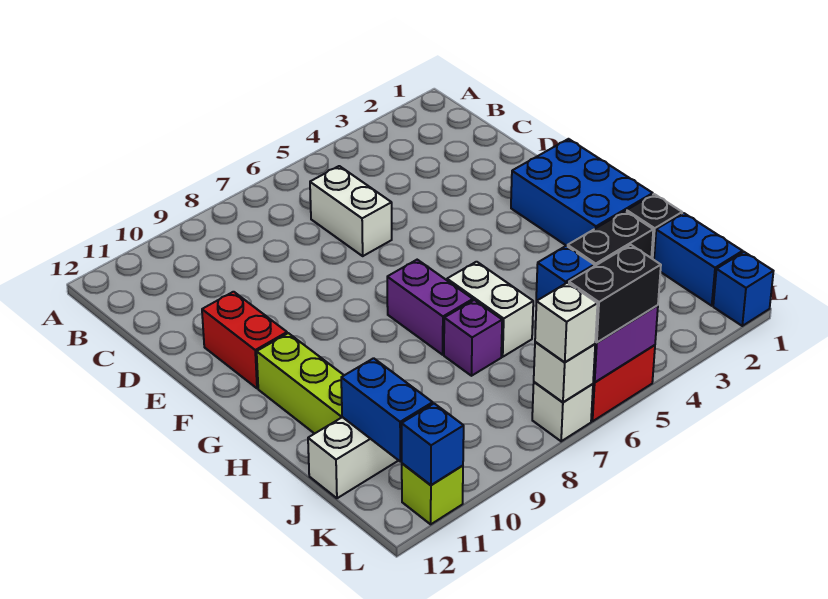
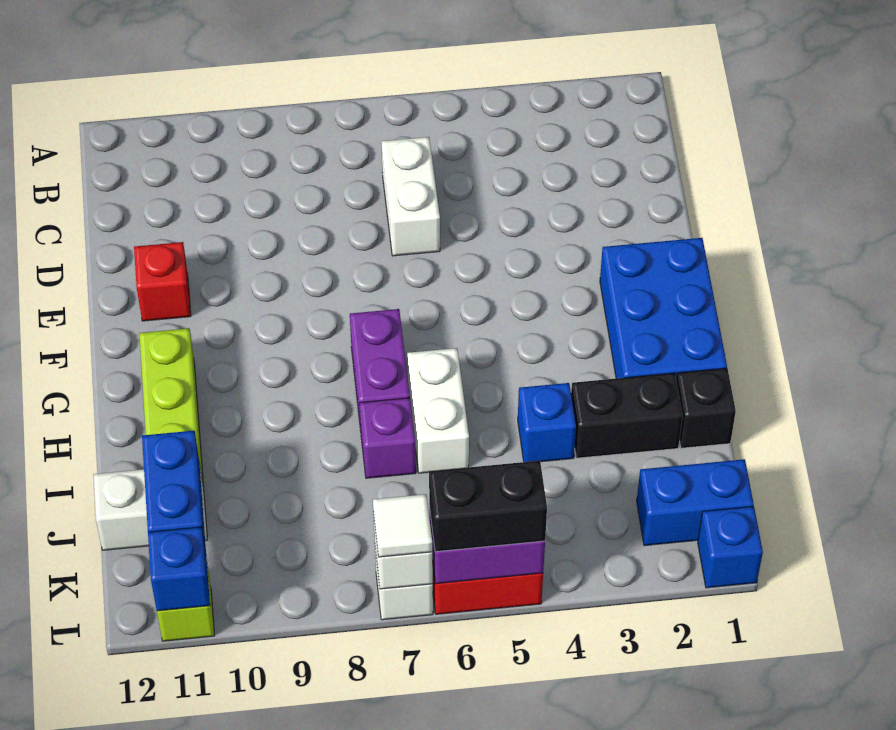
red 1x2 brick [202,292,287,388] -> red 1x1 brick [134,242,191,321]
blue 1x2 brick [654,213,743,306] -> blue 1x2 brick turned to [637,459,754,546]
white 1x1 brick [535,283,597,362] -> white 1x1 tile [373,494,432,557]

